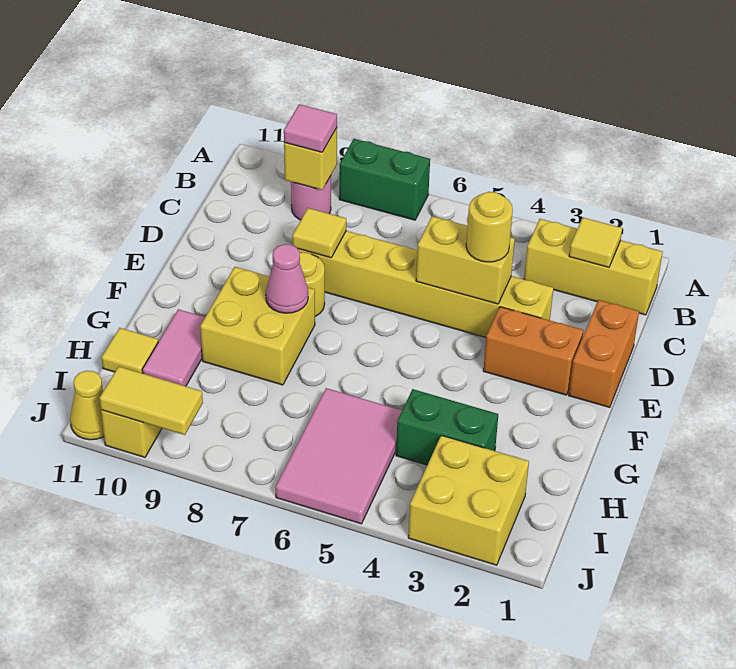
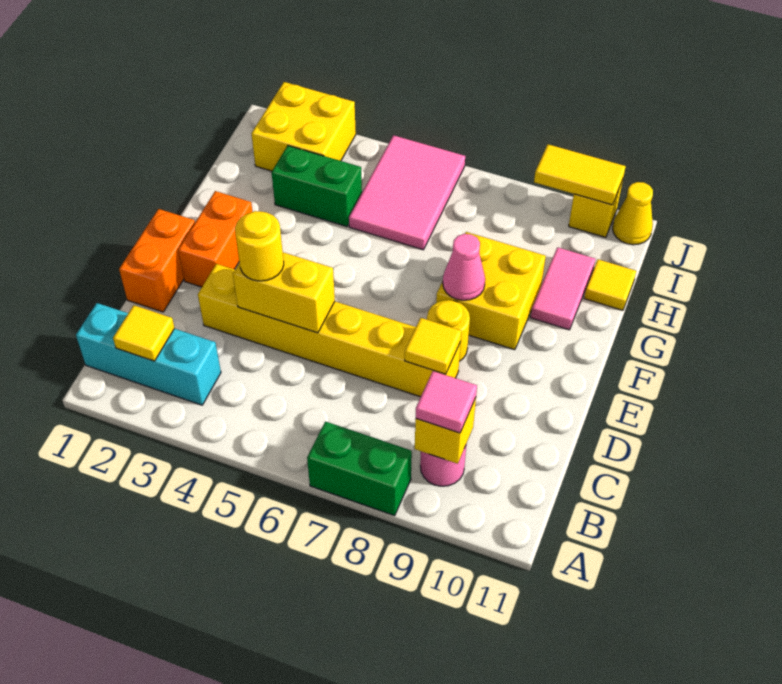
yellow 1x3 brick [524,219,662,315] -> cyan 1x3 brick [76,303,221,405]
orange 1x2 brick [483,307,583,395] -> orange 1x2 brick turned to [178,191,252,287]

